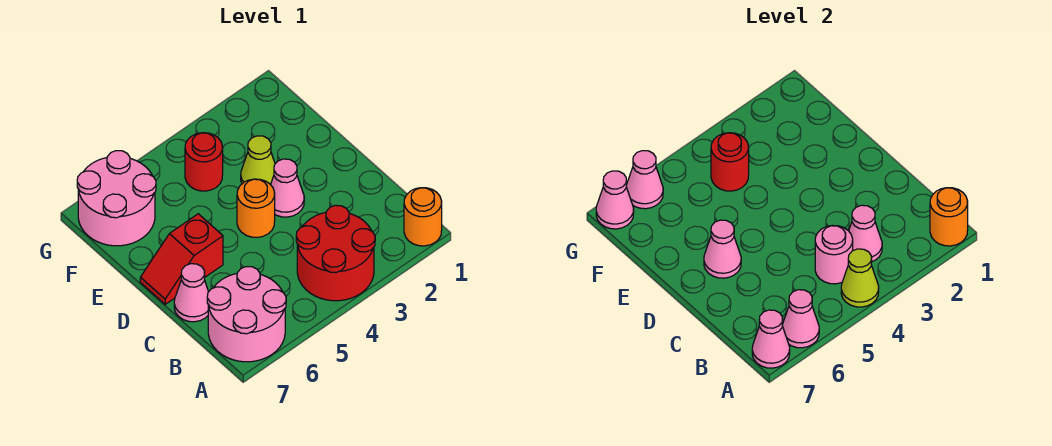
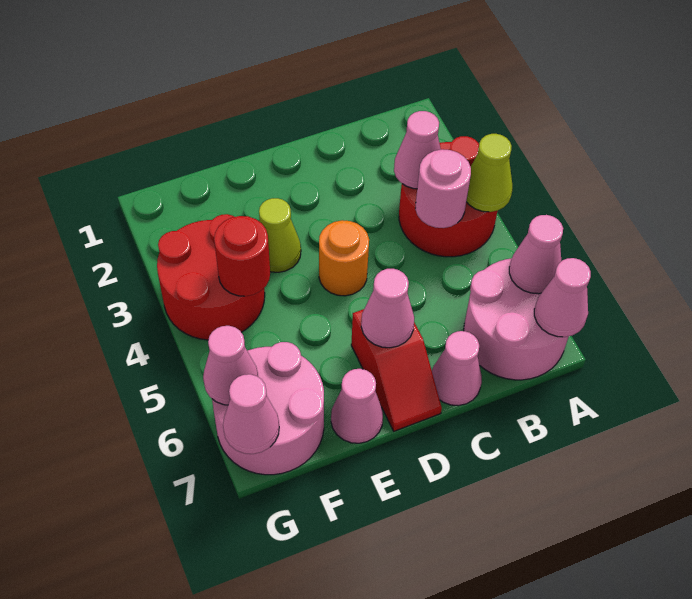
orange 1x1 round brick [404,188,442,246] -> none
orange 1x1 round brick [930,188,968,246] -> none
pink 1x1 cone [271,159,304,217] -> pink 1x1 cone moved to [331,369,383,443]
red 1x1 round brick [185,133,223,191] -> red 2x2 round brick [157,214,265,340]

